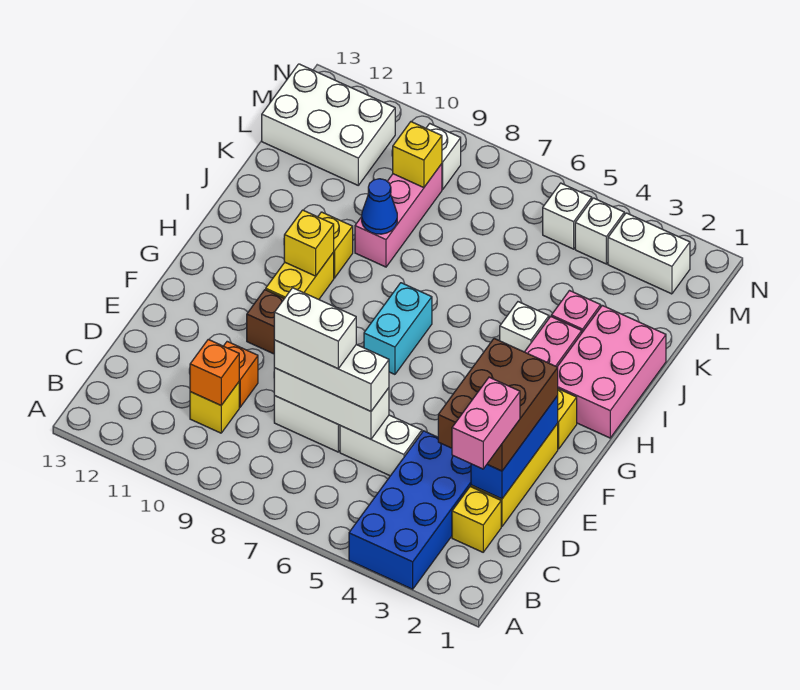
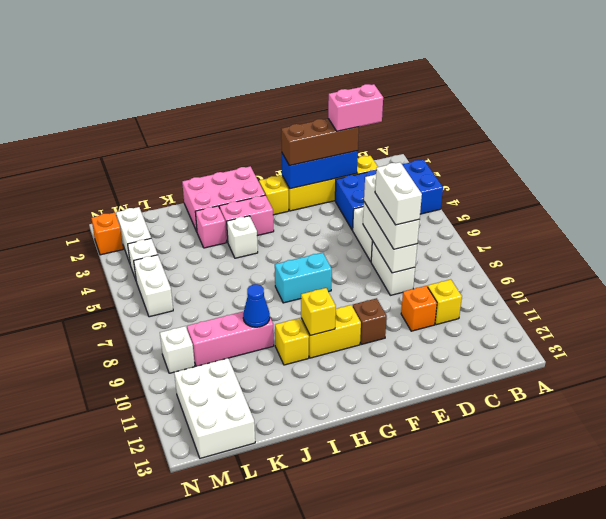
orange 1x1 brick [190,339,239,405] -> orange 1x1 brick moved to [91,212,123,255]
brown 2x3 brick [438,338,558,471] -> brown 1x3 brick [281,118,359,166]
yellow 1x1 brick [393,122,442,188] -> none
white 1x1 brick [543,183,592,249] -> white 1x2 brick [134,255,173,317]

